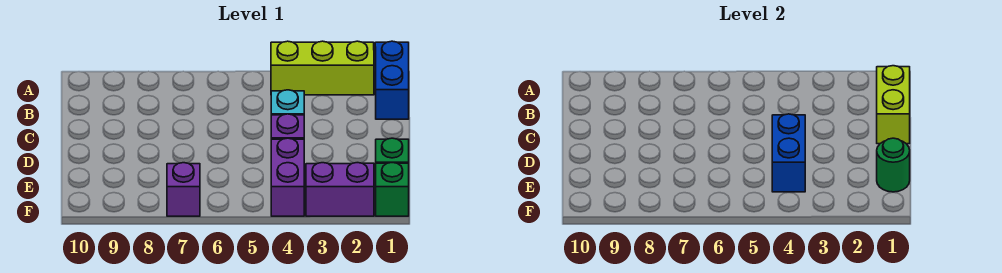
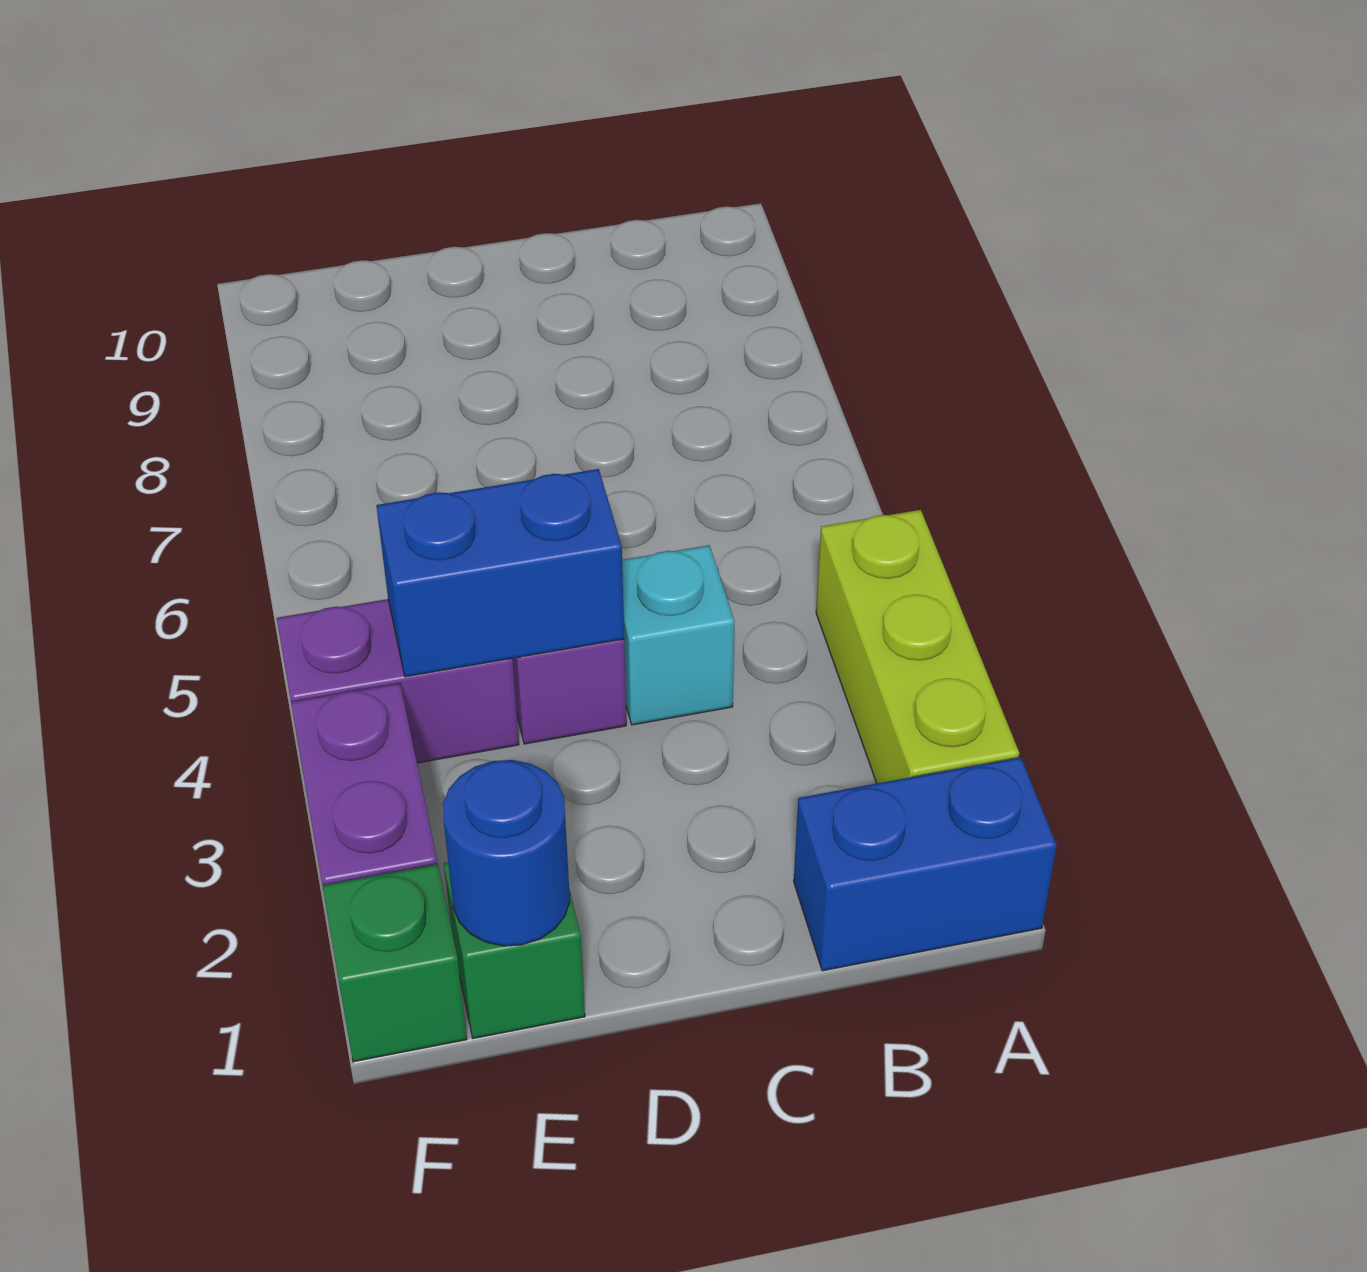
lime 1x2 brick [877,66,910,144] -> none
green 1x1 round brick [877,138,910,192] -> blue 1x1 round brick [443,760,570,946]
purple 1x1 brick [167,163,200,216] -> none

